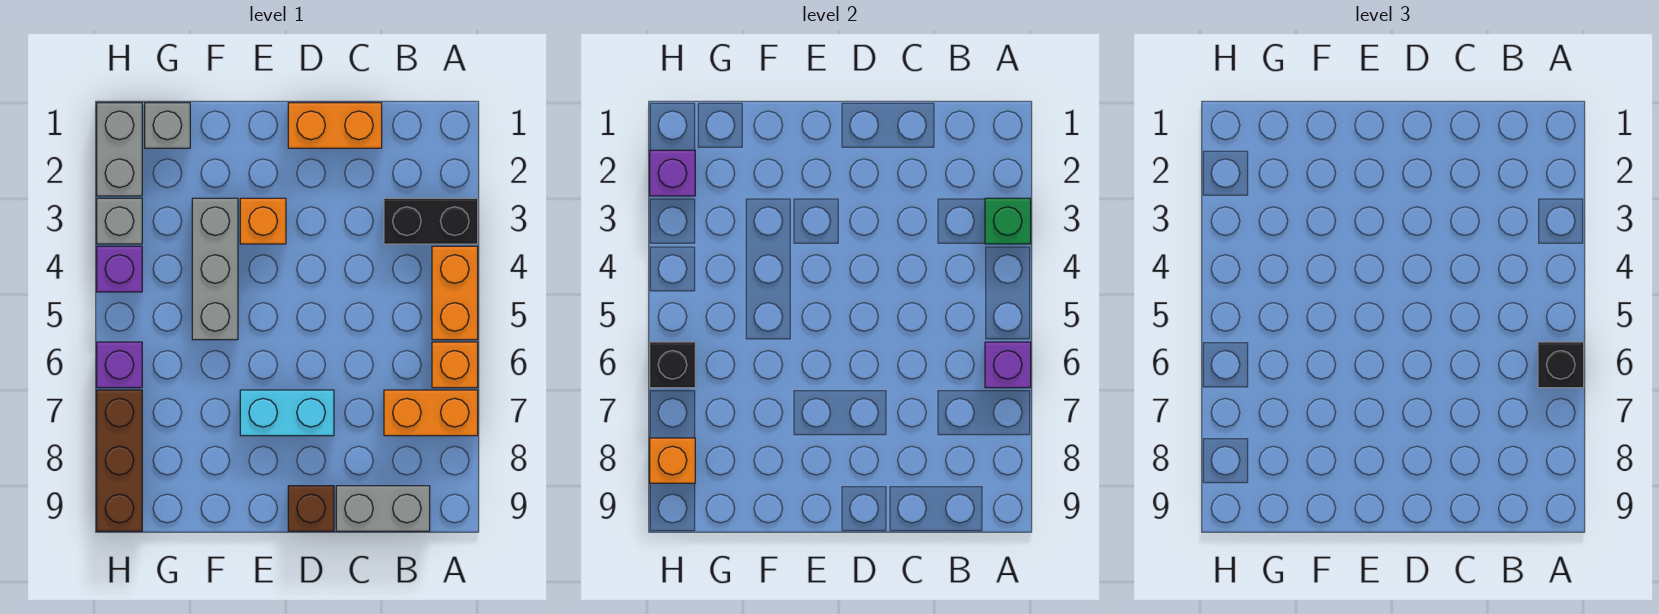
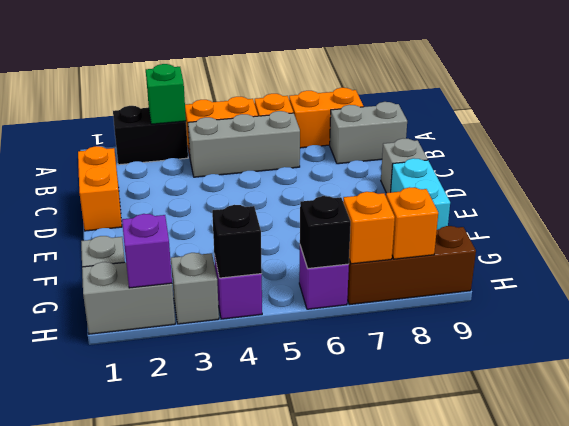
black 1x2 brick [384,198,478,244] -> black 1x2 brick turned to [113,106,188,165]
purple 1x1 brick [985,342,1031,388] -> none
black 1x1 brick [1538,342,1584,388] -> black 1x1 brick moved to [212,205,262,278]
orange 1x2 brick [384,390,478,436] -> orange 1x2 brick turned to [289,88,364,148]
grey 1x2 brick [336,486,430,531] -> grey 1x2 brick turned to [330,102,407,164]
cyan 1x2 brick [240,390,334,436] -> cyan 1x2 brick moved to [391,158,450,230]
brown 1x1 brick [288,486,334,531] -> grey 1x1 brick [381,139,428,193]
orange 1x1 brick [240,198,286,244] -> orange 1x1 brick moved to [343,192,395,264]
grey 1x3 brick [192,198,238,340] -> grey 1x3 brick moved to [188,111,300,177]

